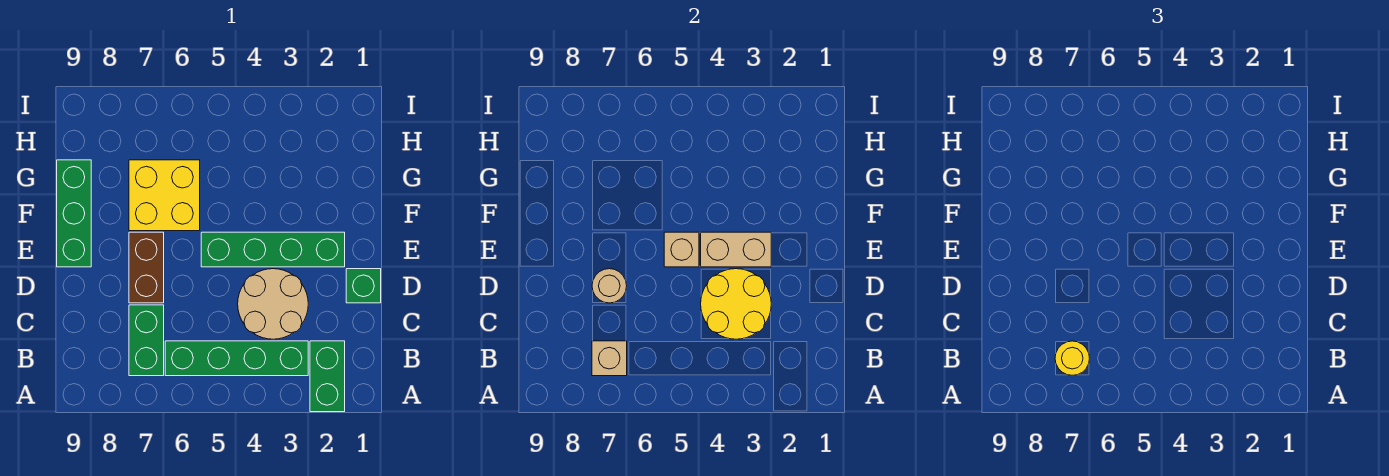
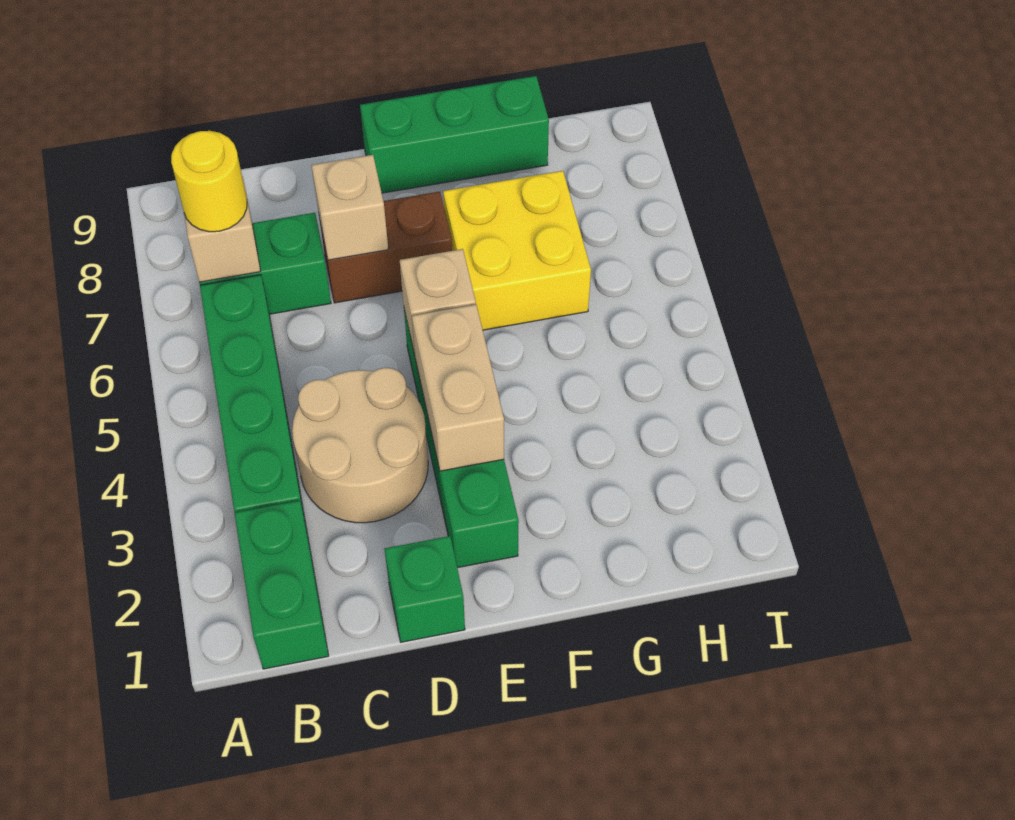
green 1x2 brick [310,341,345,412] -> green 1x2 brick turned to [235,501,329,669]
yellow 2x2 round brick [701,269,771,339] -> none
tan 1x1 round brick [592,269,627,303] -> tan 1x1 brick [311,155,388,260]

